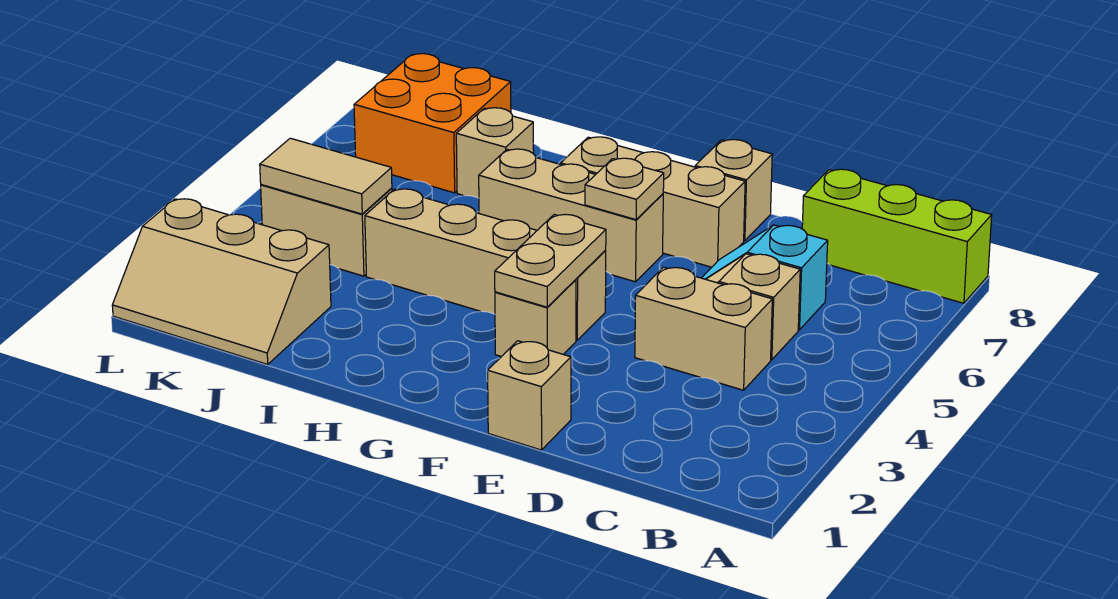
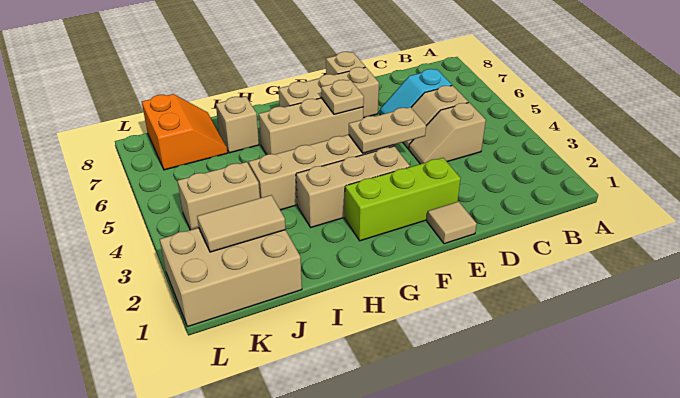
lime 1x3 brick [802,169,992,303] -> lime 1x3 brick moved to [345,158,461,241]
tan 1x2 brick [635,267,772,390] -> tan 1x2 slope [409,103,486,164]
tan 1x1 brick [488,341,571,450] -> tan 1x1 tile [427,202,477,244]
tan 1x1 brick [495,280,576,357] -> tan 1x3 brick [296,146,410,227]
tan 1x2 plate [495,214,606,307] -> tan 1x2 plate turned to [349,107,426,153]
tan 2x3 slope [112,199,331,364] -> tan 2x3 brick [160,228,302,327]
tan 1x2 tile [260,138,392,214] -> tan 1x2 tile moved to [197,195,286,252]
orange 2x2 brick [354,54,511,193] -> orange 2x2 slope [142,94,228,170]

